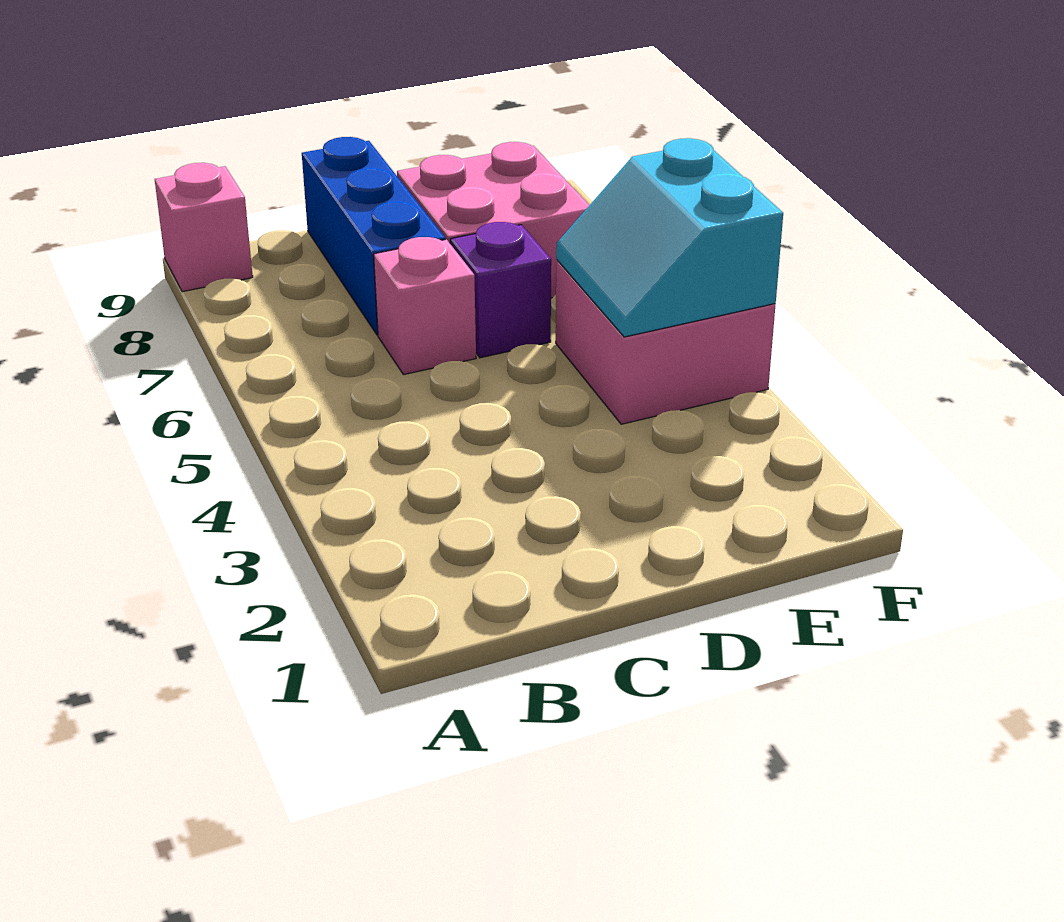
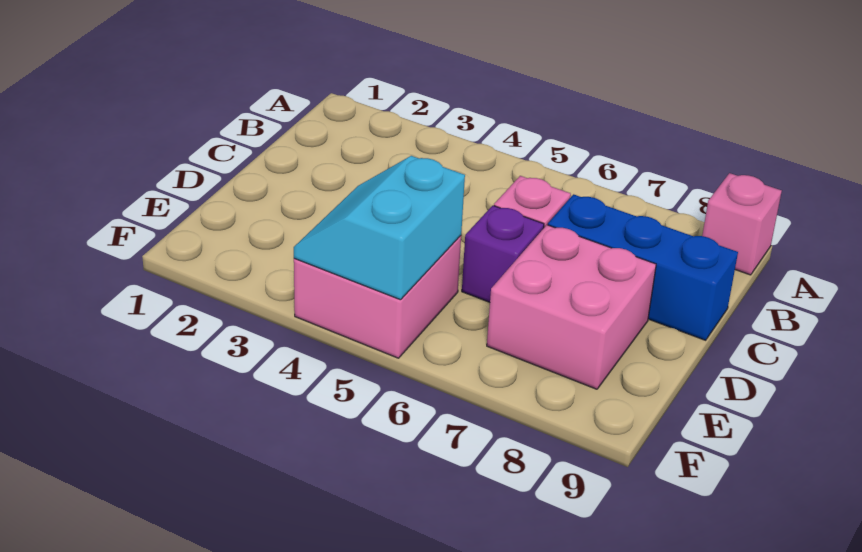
cyan 2x2 slope [556,138,783,337] -> cyan 2x2 slope turned to [294,156,465,300]

